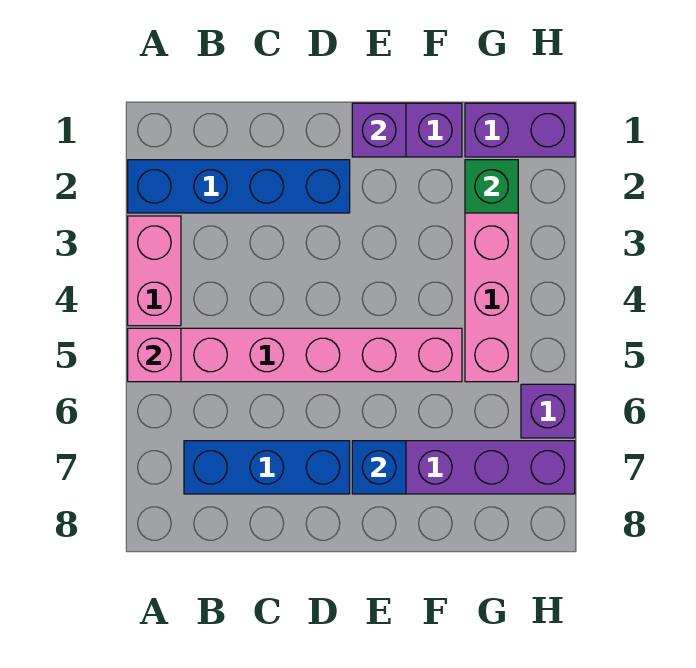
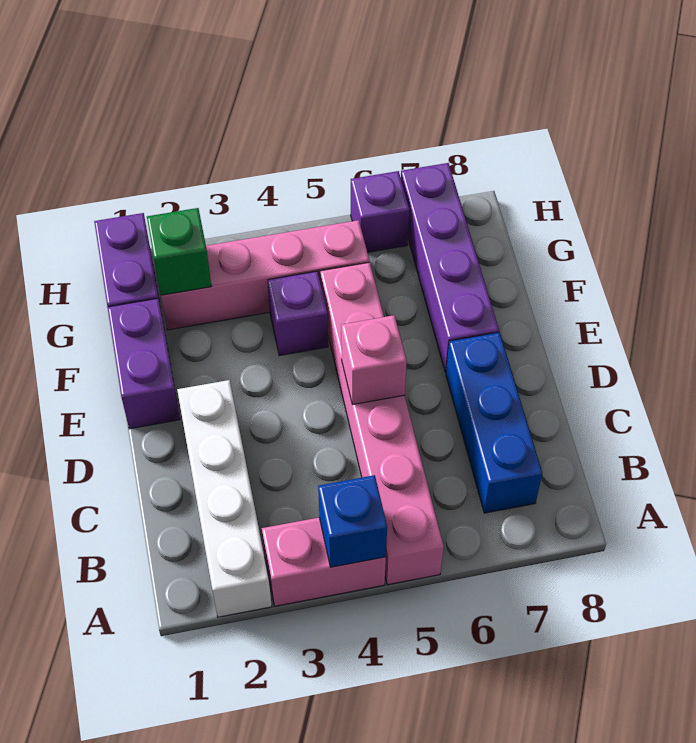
blue 1x4 brick [128,160,350,213] -> white 1x4 brick [177,380,272,617]
pink 1x1 brick [128,328,181,382] -> pink 1x1 brick moved to [341,315,407,405]
purple 1x1 brick [352,103,406,157] -> purple 1x1 brick moved to [268,271,328,356]
blue 1x1 brick [352,441,406,494] -> blue 1x1 brick moved to [318,475,387,567]

